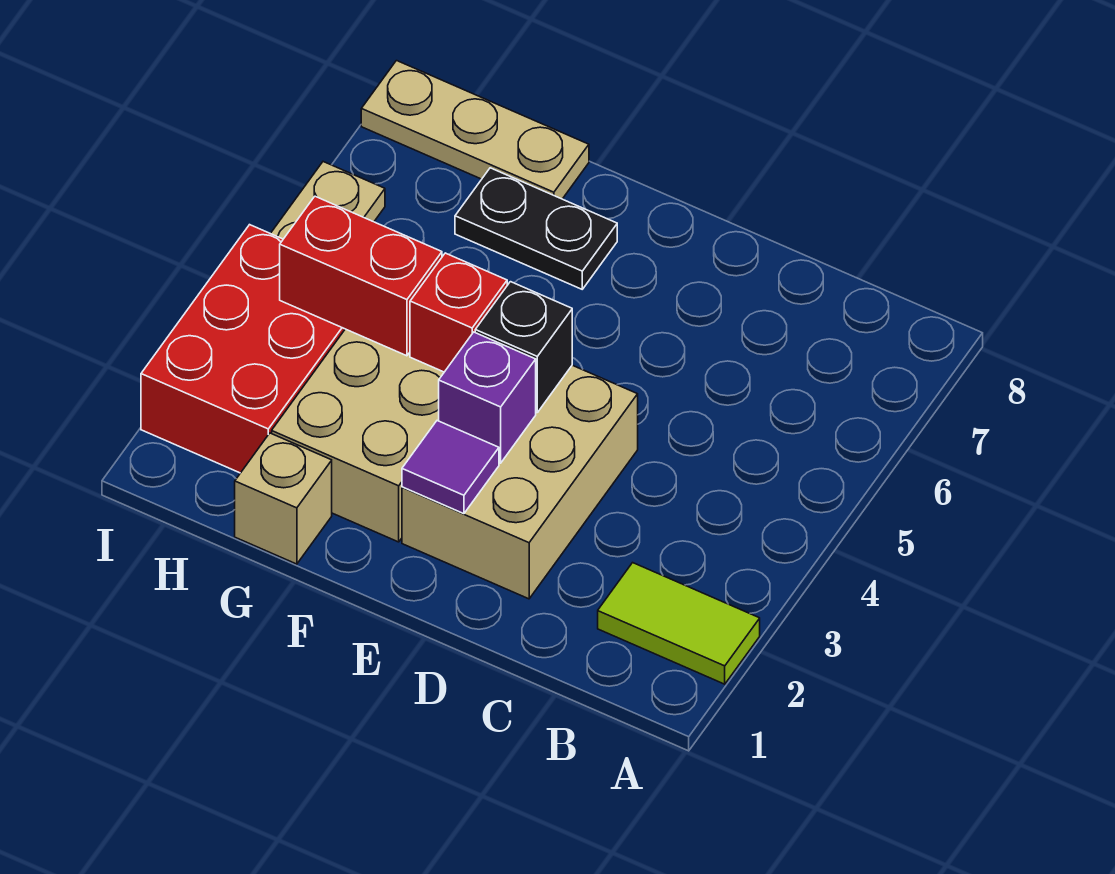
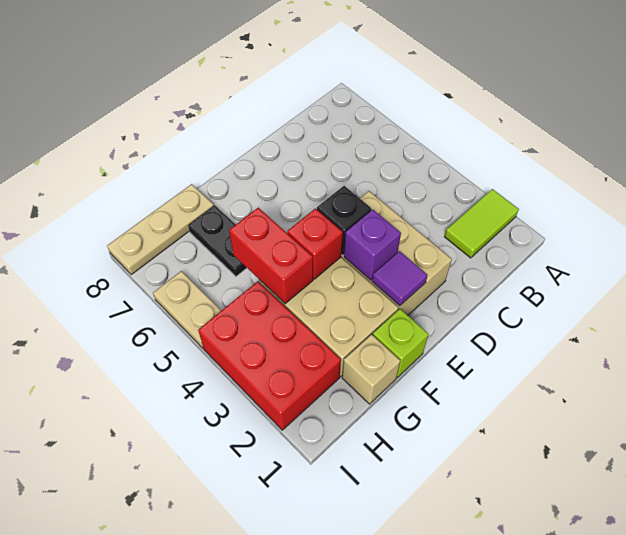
none -> lime 1x1 brick [373,309,428,378]
black 1x2 plate [455,168,617,289] -> black 1x2 plate turned to [188,205,247,276]
red 1x2 brick [280,196,442,356] -> red 1x2 brick turned to [229,208,313,304]

